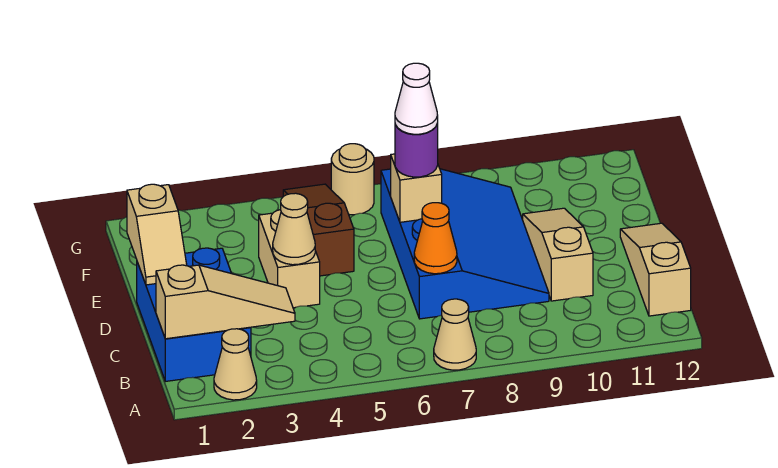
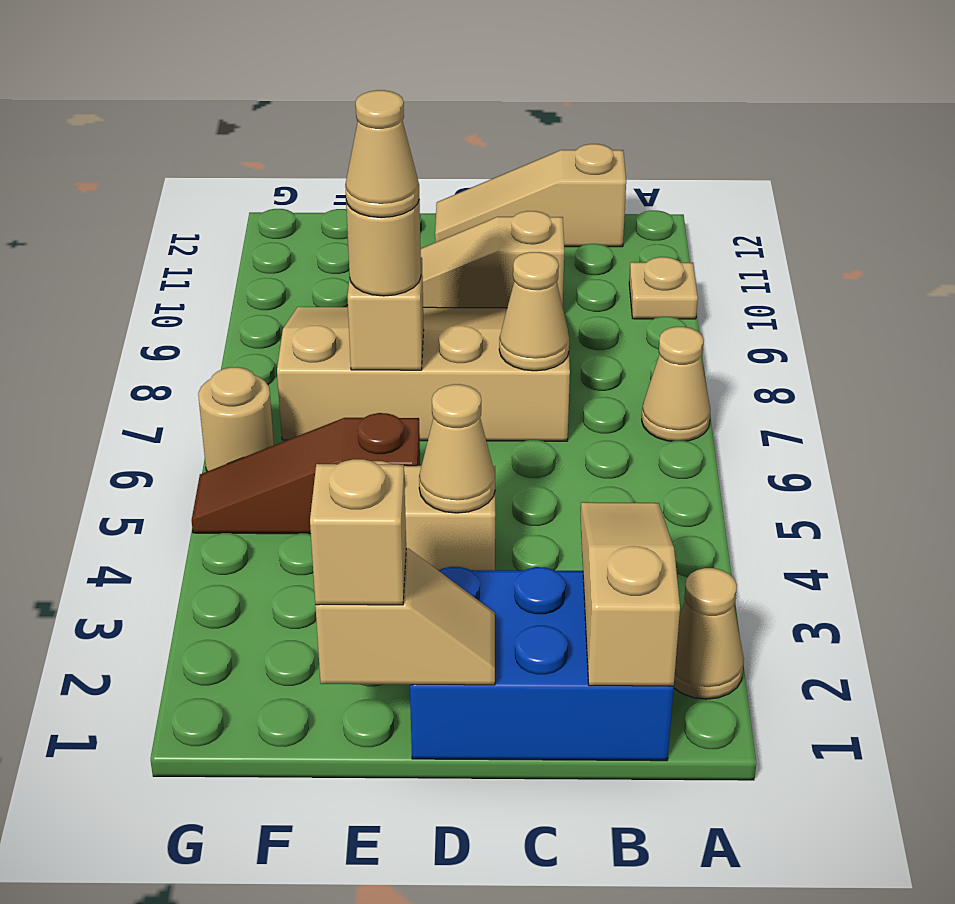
none -> tan 1x1 plate [629,257,698,319]
blue 3x4 slope [381,169,549,319] -> tan 3x4 slope [277,307,570,441]
orange 1x1 cone [414,203,457,274] -> tan 1x1 cone [499,252,569,371]
none -> tan 1x1 brick [310,459,406,605]
purple 1x1 round brick [395,123,438,177] -> tan 1x1 round brick [346,199,421,296]
white 1x1 cone [395,63,438,134] -> tan 1x1 cone [345,90,419,218]

